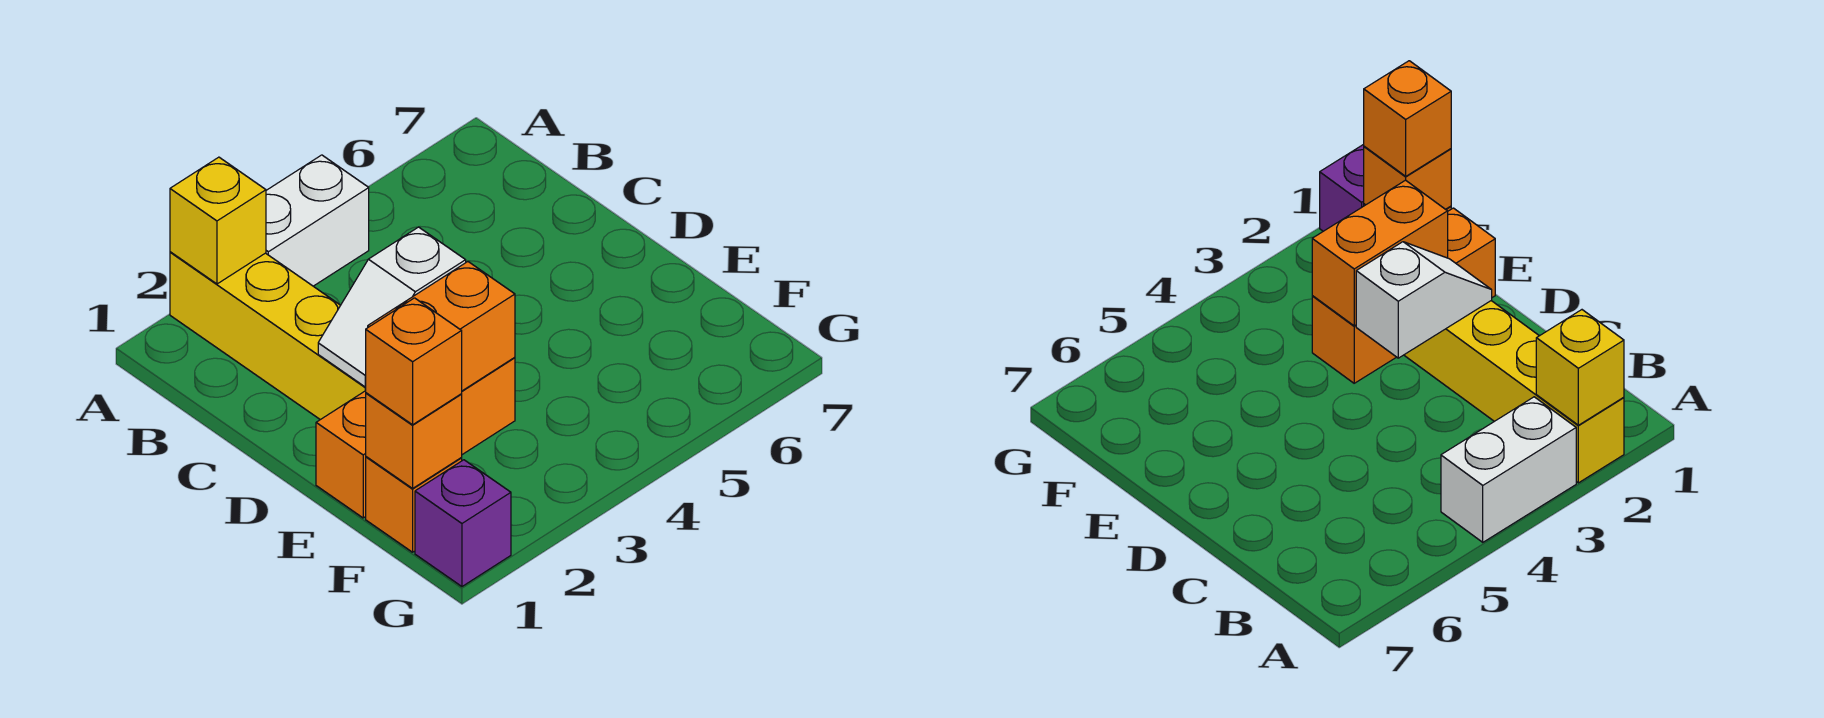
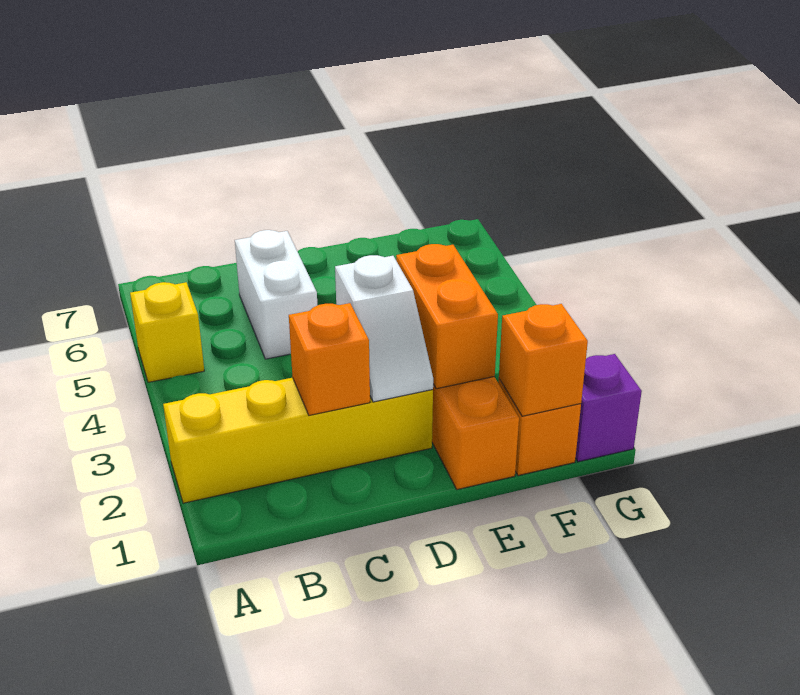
yellow 1x1 brick [170,157,266,284] -> yellow 1x1 brick moved to [130,282,204,382]
white 1x2 brick [266,155,369,286] -> white 1x2 brick moved to [235,230,317,359]
orange 1x1 brick [365,298,462,425] -> orange 1x1 brick moved to [289,303,370,415]

